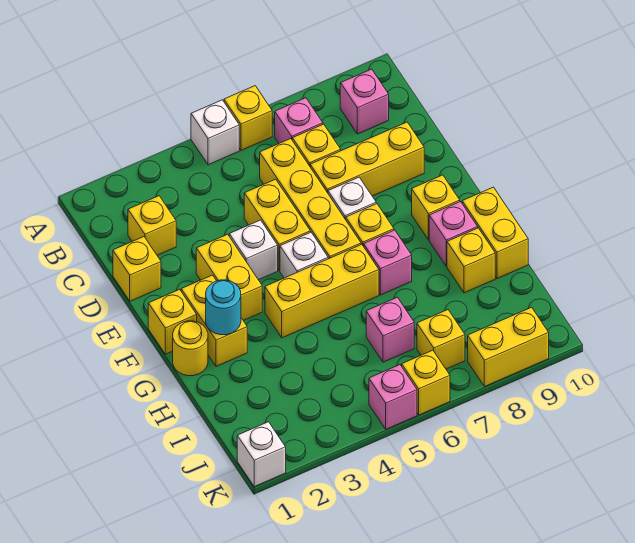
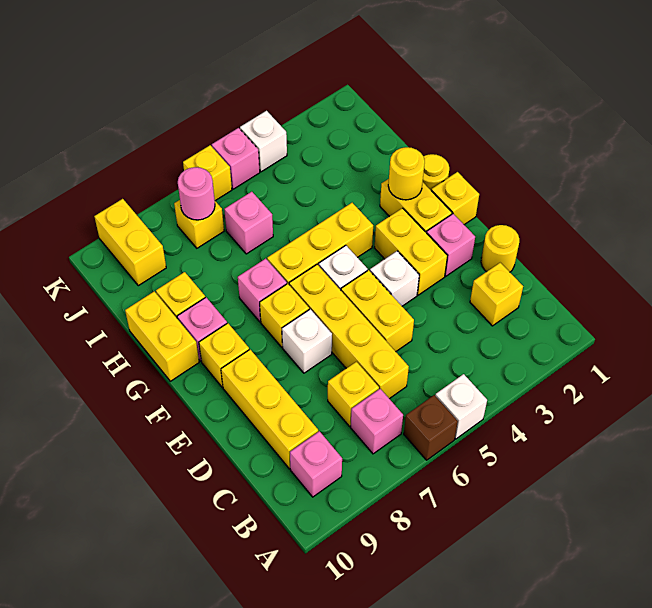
yellow 1x1 brick [224,86,272,150] -> brown 1x1 brick [404,395,458,460]
yellow 1x1 brick [113,237,161,301] -> yellow 1x1 round brick [481,225,519,272]
yellow 1x3 brick [310,122,424,196] -> yellow 1x3 brick turned to [221,350,318,469]
none -> pink 1x1 brick [427,214,475,276]
cyan 1x1 round brick [206,280,241,335] -> yellow 1x1 round brick [388,147,425,200]
none -> pink 1x1 round brick [178,167,215,220]
white 1x1 brick [237,422,286,487] -> white 1x1 brick moved to [240,111,287,172]
yellow 1x2 brick [468,307,549,387] -> yellow 1x2 brick turned to [94,199,166,286]

